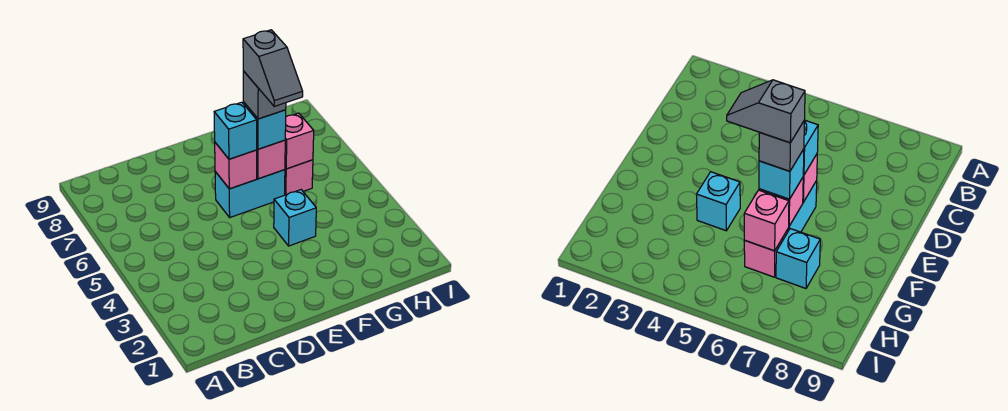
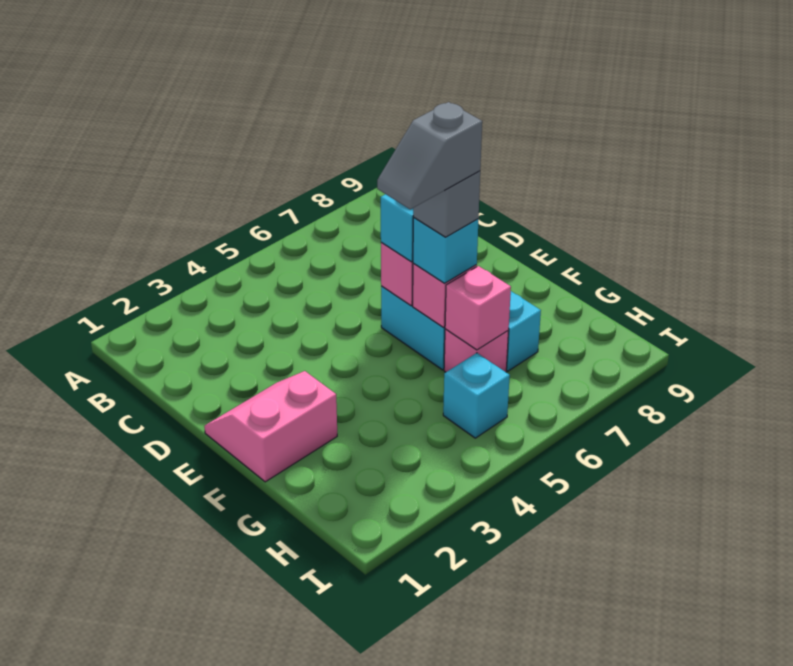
none -> pink 2x2 slope [204,371,337,482]
cyan 1x1 brick [274,190,316,246] -> cyan 1x1 brick moved to [443,353,510,438]

